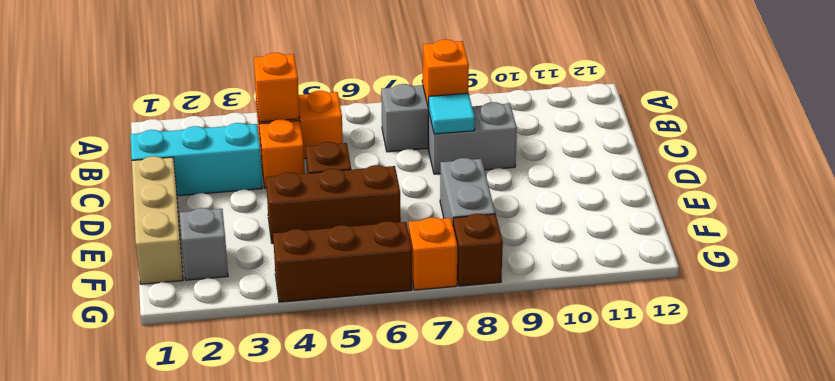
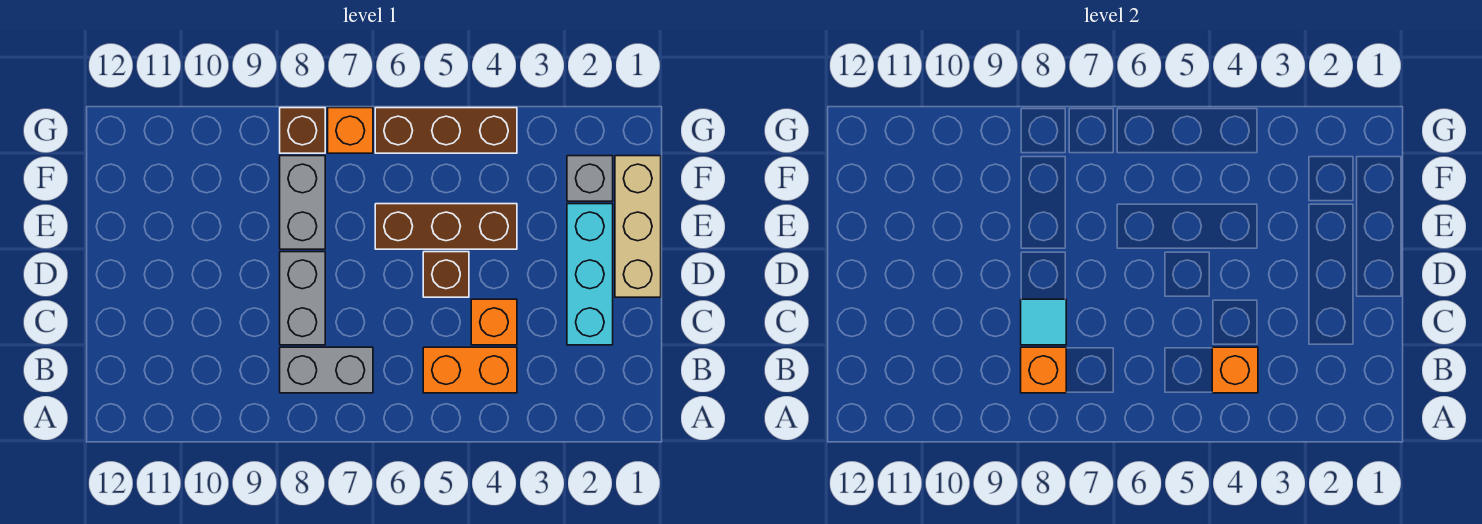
cyan 1x3 brick [130,123,263,196] -> cyan 1x3 brick turned to [567,204,613,345]
grey 1x2 brick [428,102,517,174] -> grey 1x2 brick turned to [280,252,325,345]

